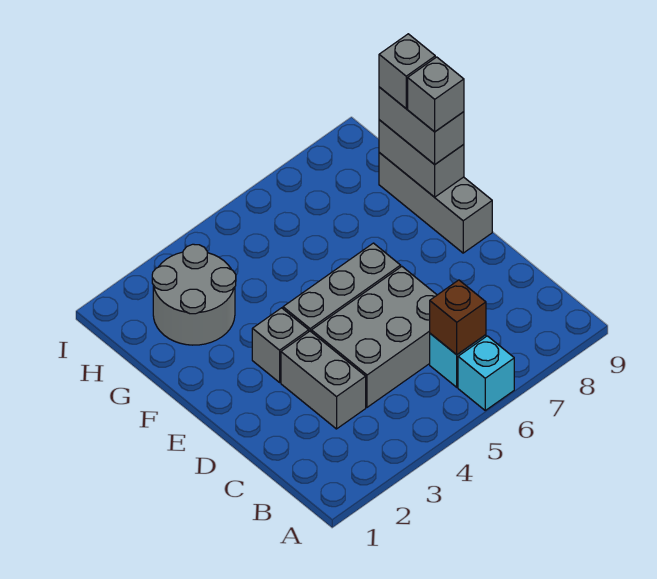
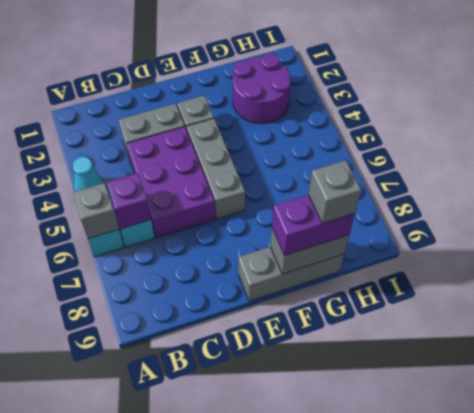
none -> cyan 1x1 cone [73,157,103,191]
brown 1x1 brick [430,280,486,355] -> purple 1x1 brick [107,173,151,229]
grey 2x3 brick [312,266,437,407] -> purple 2x3 brick [127,127,215,238]
grey 1x2 brick [379,87,464,165] -> purple 1x2 brick [272,195,355,255]
grey 1x1 brick [408,57,464,132] -> grey 1x1 brick moved to [73,183,119,239]
grey 2x2 round brick [152,244,236,345] -> purple 2x2 round brick [233,53,291,124]

